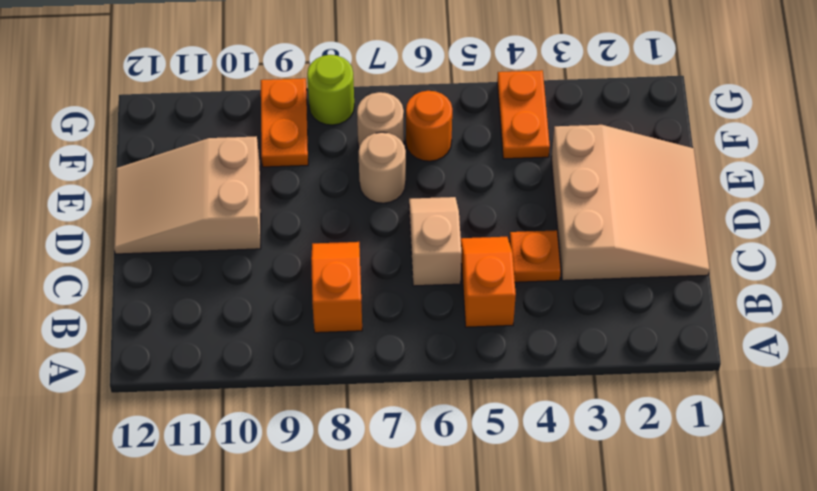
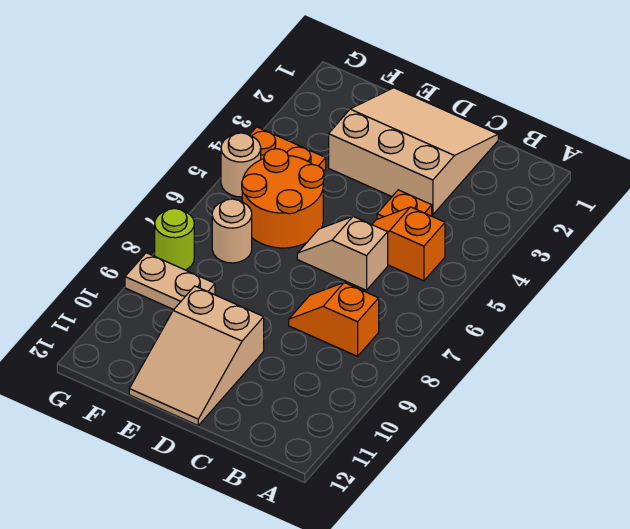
tan 1x1 round brick [359,132,406,203] -> tan 1x1 round brick moved to [221,133,261,197]
orange 1x1 round brick [406,91,452,161] -> orange 2x2 round brick [242,149,324,248]
orange 1x2 plate [261,78,308,167] -> tan 1x2 plate [125,253,215,310]

